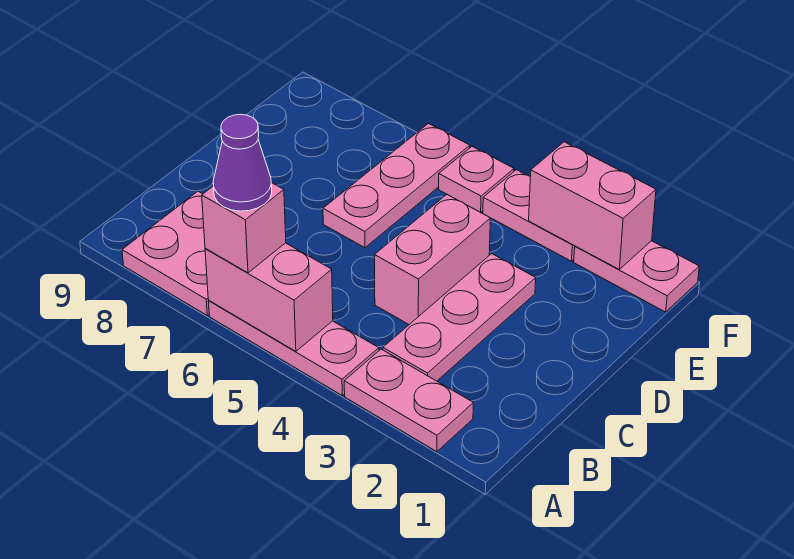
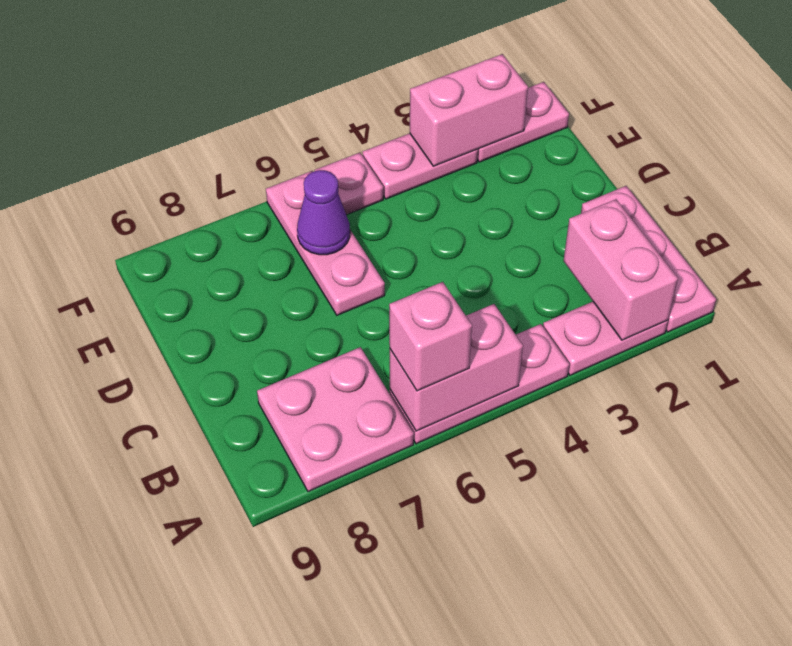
purple 1x1 cone [213,114,272,211] -> purple 1x1 cone moved to [297,170,350,255]
pink 1x3 plate [383,254,536,381] -> pink 1x3 plate moved to [581,186,716,332]
pink 1x2 brick [375,195,491,324] -> pink 1x2 brick moved to [564,199,678,340]

